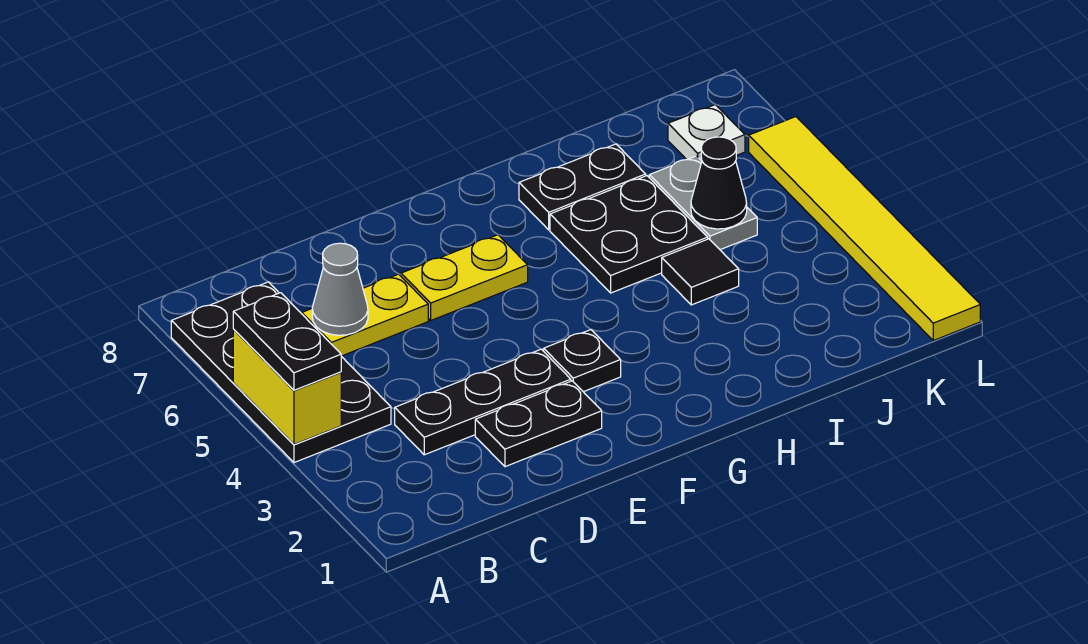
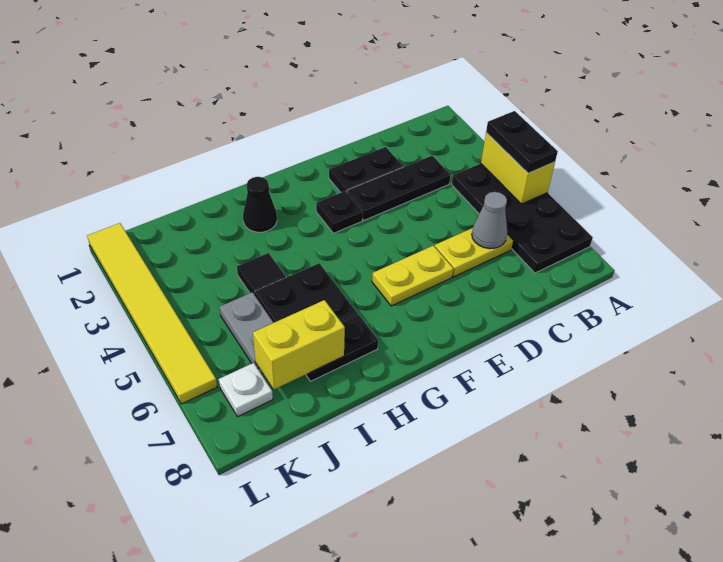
none -> yellow 1x2 brick [253,300,345,389]
black 1x1 cone [691,137,747,229] -> black 1x1 cone moved to [243,177,277,232]

